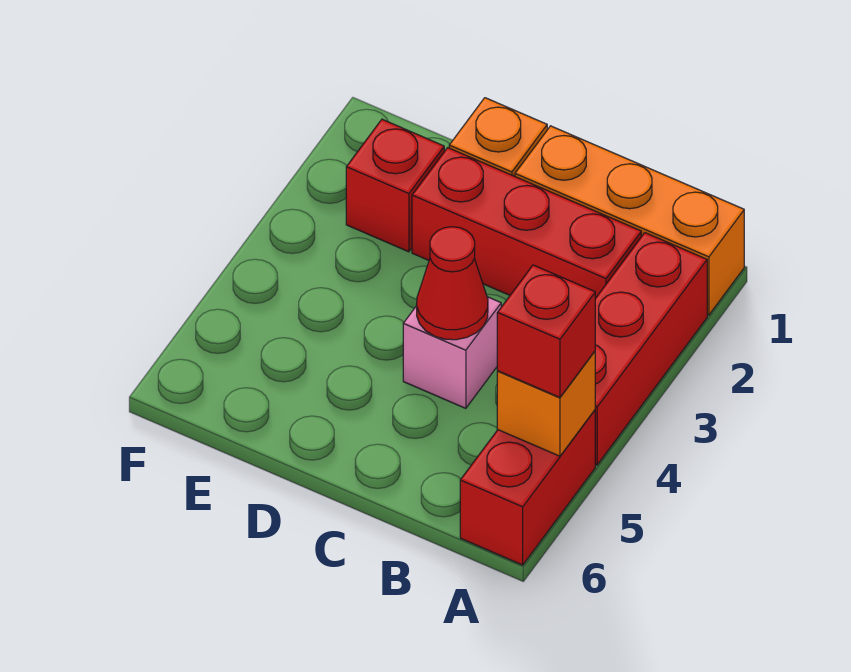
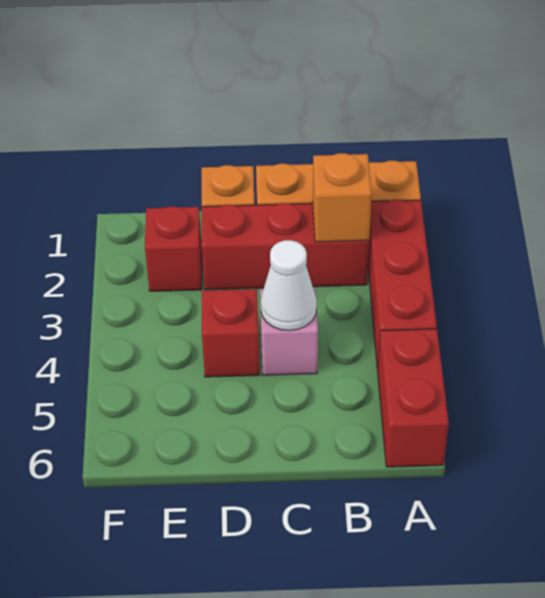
orange 1x1 brick [497,351,595,456] -> orange 1x1 brick moved to [313,153,372,242]
red 1x1 brick [497,265,595,397] -> red 1x1 brick moved to [202,289,260,377]
red 1x1 cone [417,227,488,340] -> white 1x1 cone [260,240,317,331]

